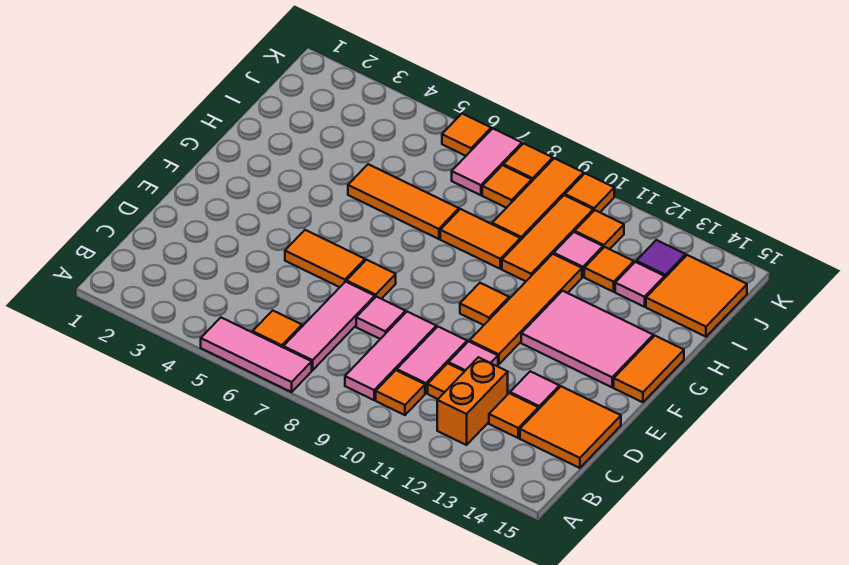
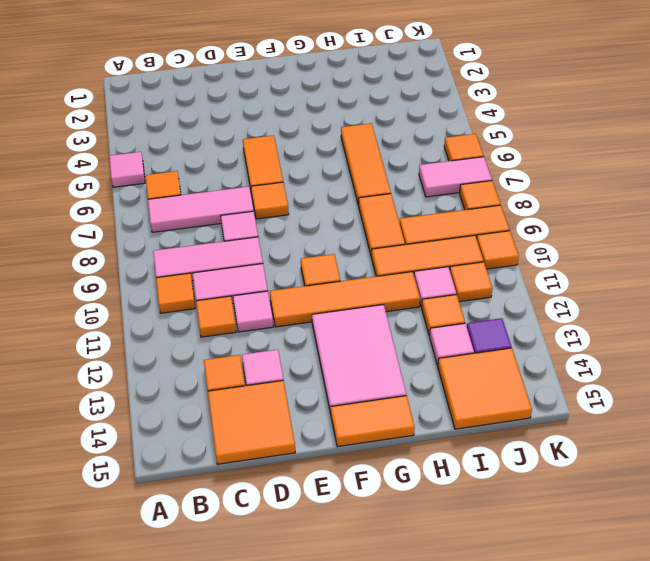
pink 1x3 tile [201,318,312,392] -> pink 1x1 tile [109,152,145,187]
orange 1x2 brick [437,357,508,445] -> none
orange 1x1 tile [482,165,532,208] -> none

